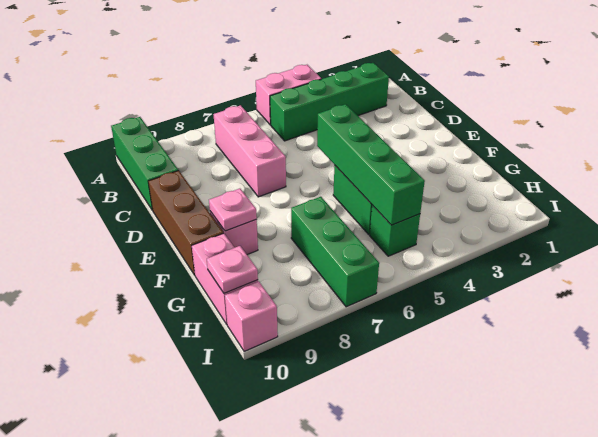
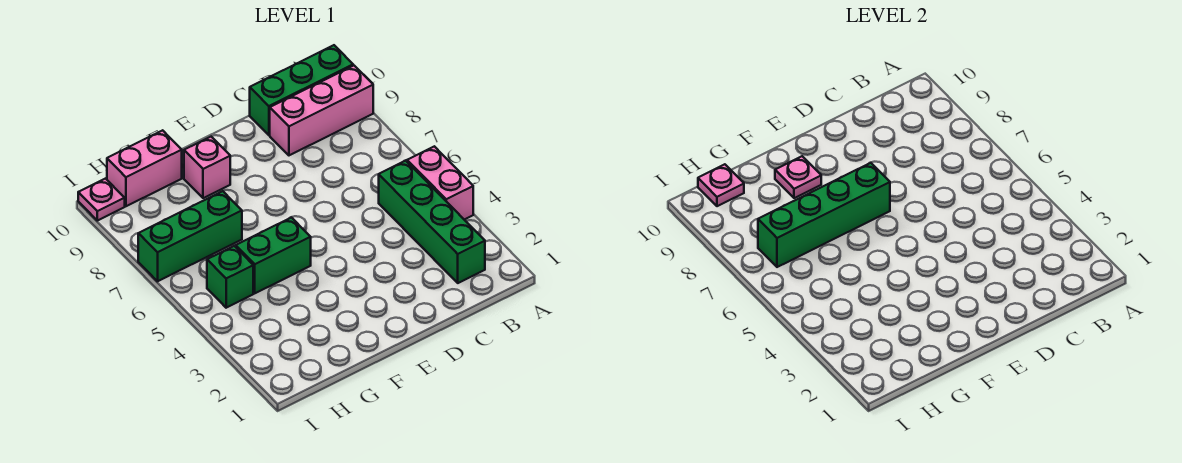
pink 1x3 brick [214,105,286,197] -> pink 1x3 brick moved to [270,65,373,155]
brown 1x3 brick [148,170,223,275] -> none
green 1x4 brick [317,104,425,225] -> green 1x4 brick moved to [758,163,890,267]
pink 1x1 brick [225,281,278,351] -> pink 1x1 plate [78,179,125,221]

